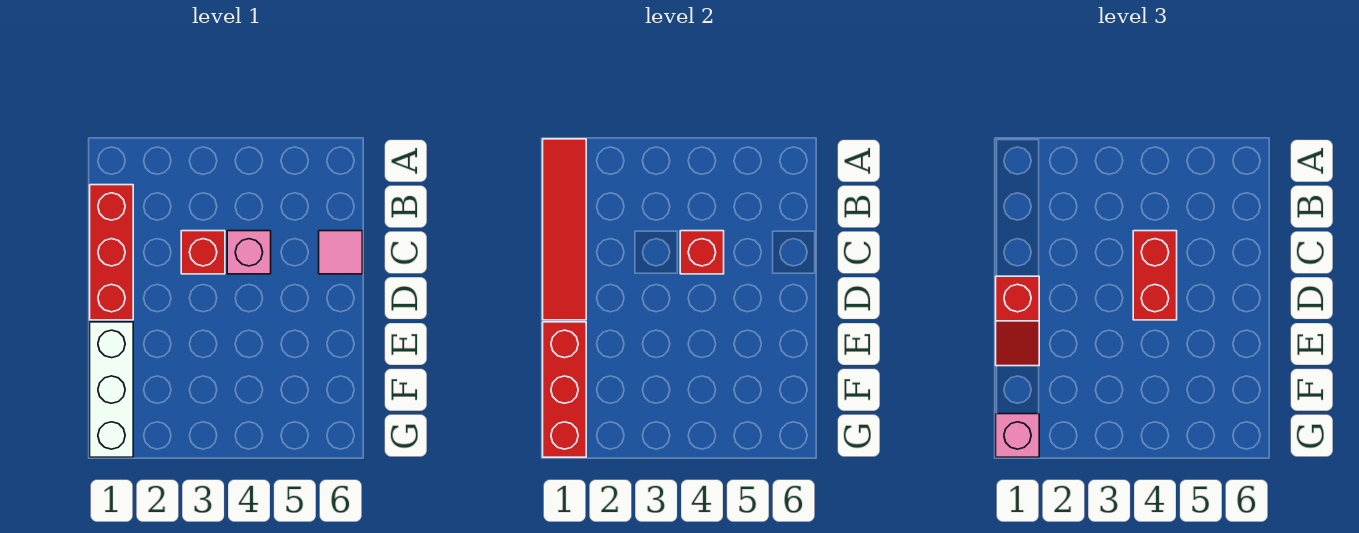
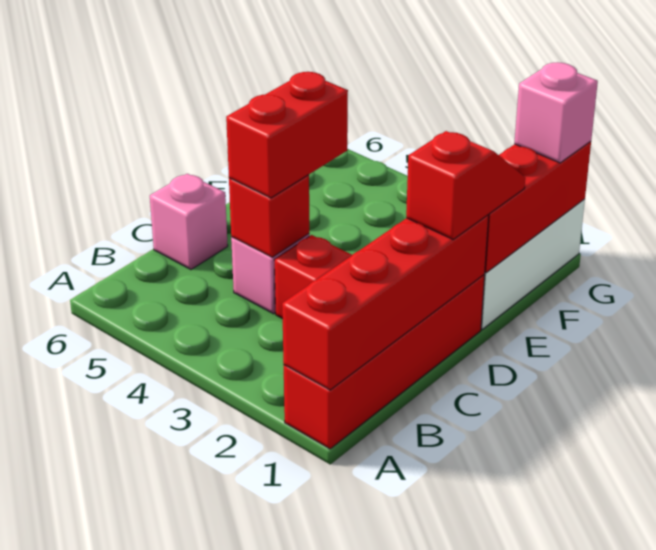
red 1x4 tile [543,139,586,320] -> red 1x4 brick [282,215,489,390]
red 1x3 brick [90,185,133,320] -> red 1x4 brick [284,275,485,449]
pink 1x1 tile [319,231,362,274] -> pink 1x1 brick [150,174,228,270]

